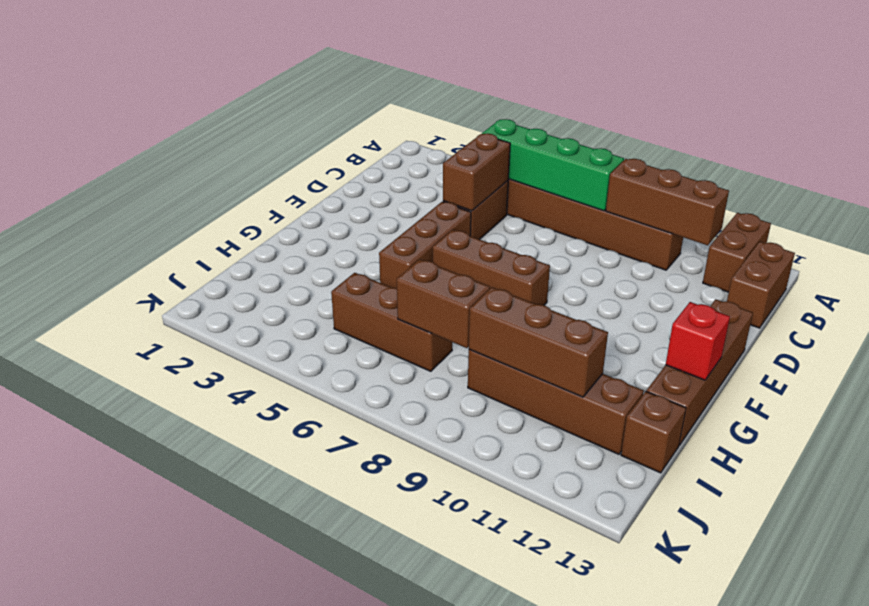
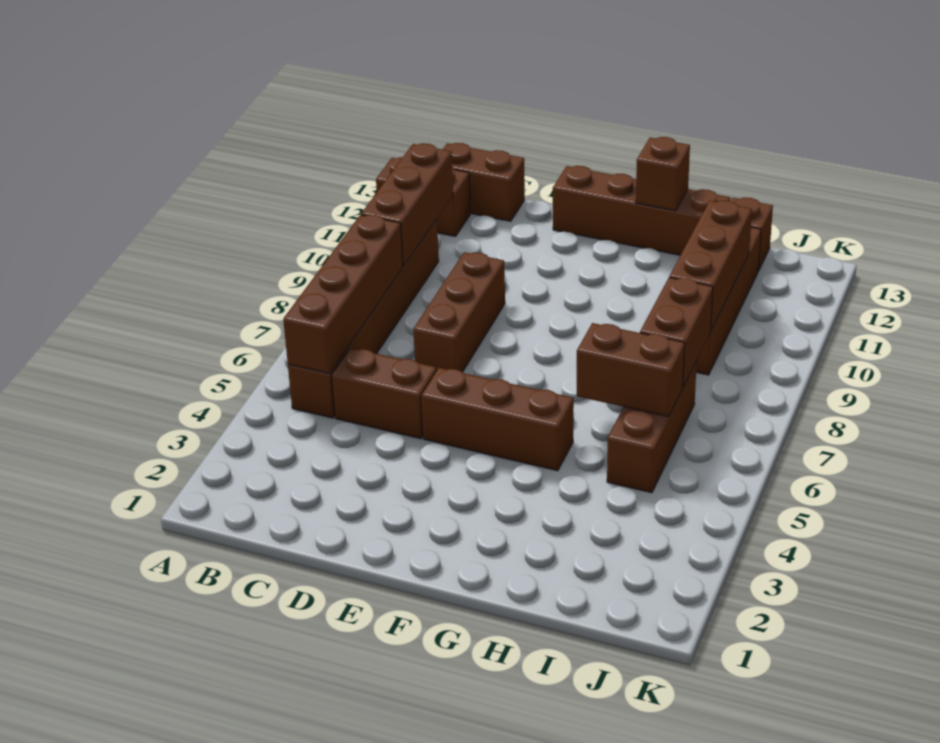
green 1x4 brick [482,119,624,211] -> brown 1x4 brick [283,215,403,374]
brown 1x2 brick [443,133,510,211] -> brown 1x2 brick moved to [577,323,685,417]
brown 1x3 brick [433,230,550,305] -> brown 1x3 brick moved to [413,252,505,372]
red 1x1 brick [666,302,730,380] -> brown 1x1 brick [636,137,690,211]

